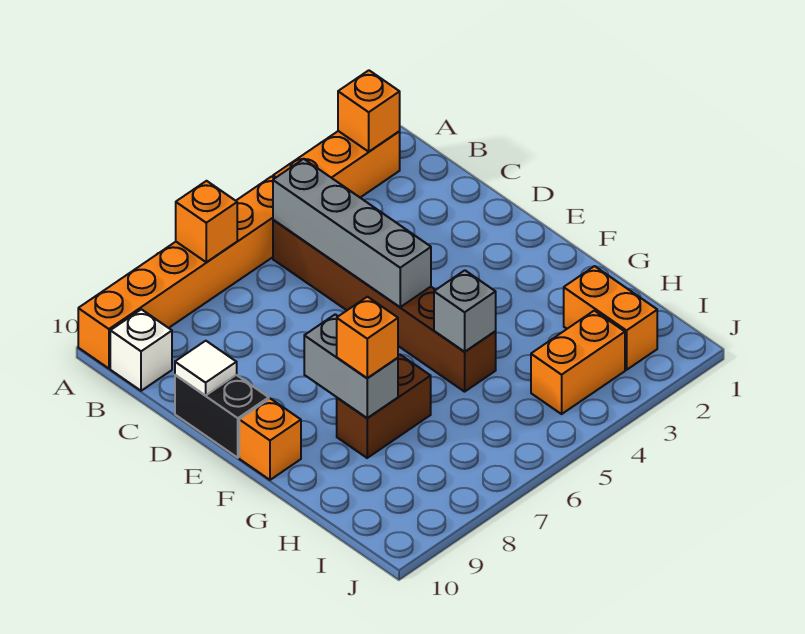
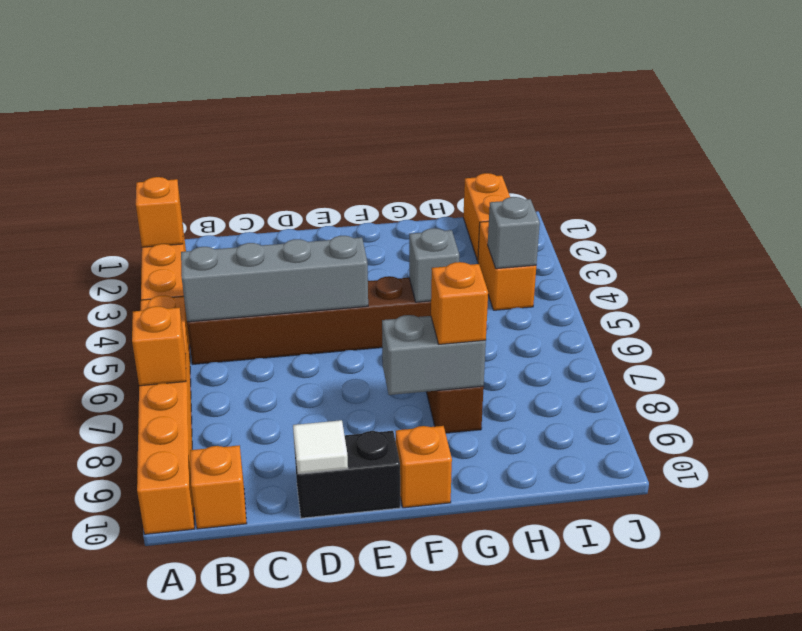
white 1x1 brick [110,309,172,391] -> orange 1x1 brick [190,445,247,529]
orange 1x2 brick [564,266,657,370] -> orange 1x2 brick turned to [463,173,510,261]
none -> grey 1x1 brick [488,197,540,269]

